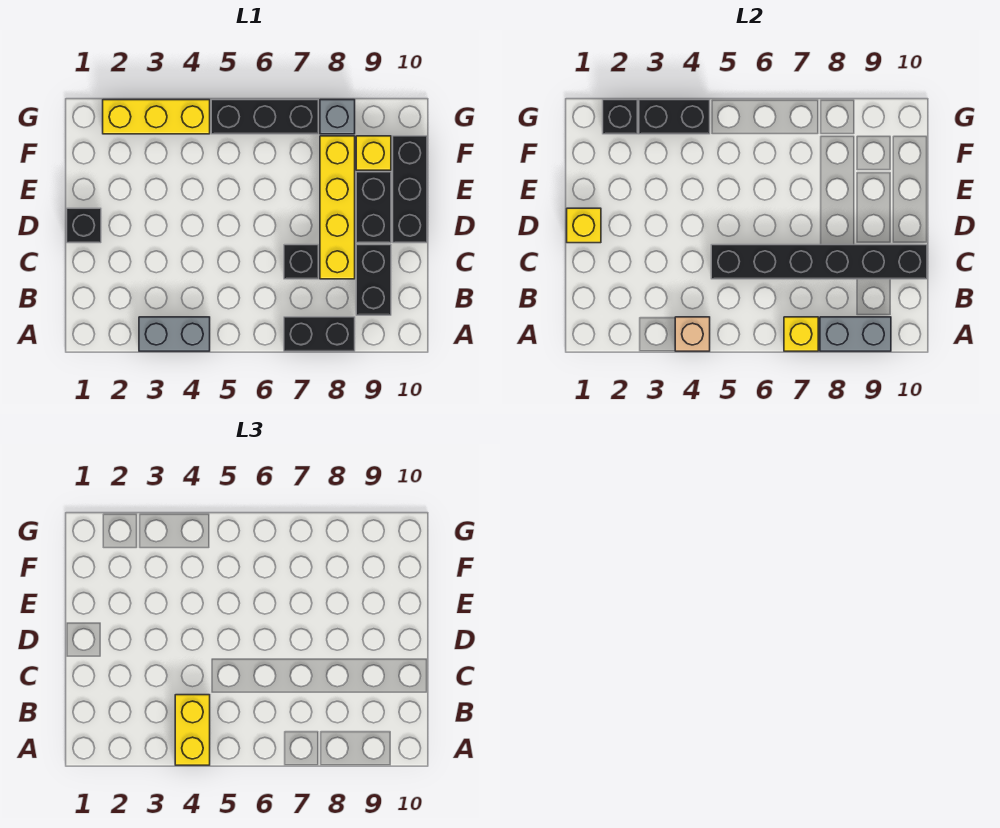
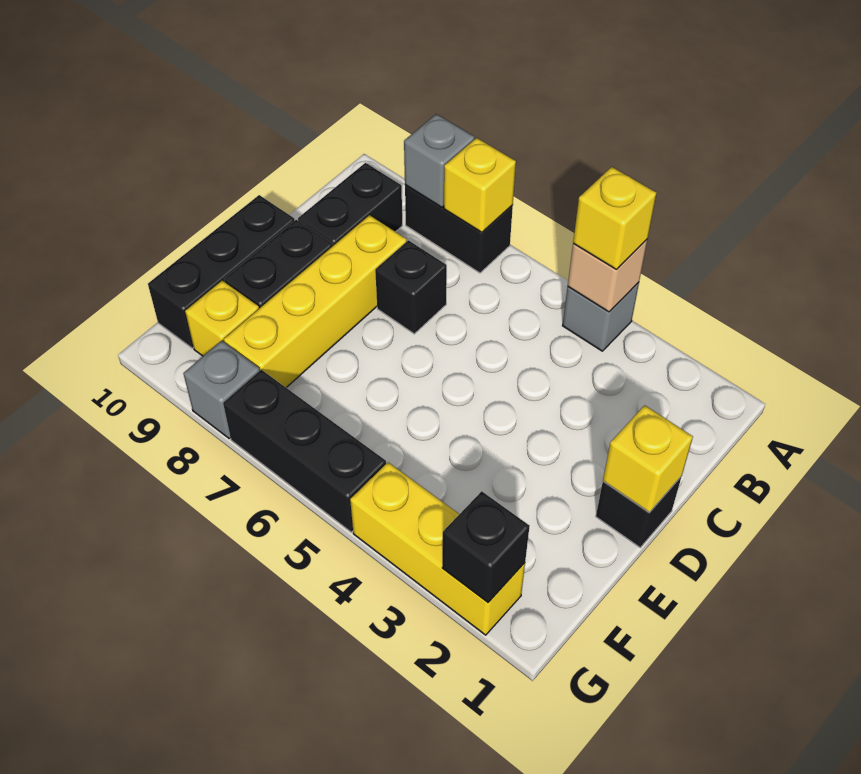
grey 1x2 brick [139,317,210,351] -> grey 1x1 brick [563,282,639,351]
yellow 1x2 brick [175,695,210,765] -> yellow 1x1 brick [573,167,656,270]
grey 1x2 brick [820,317,891,351] -> grey 1x1 brick [404,114,475,207]
black 1x6 brick [711,245,927,279] -> none
black 1x2 brick [639,100,710,134] -> none

